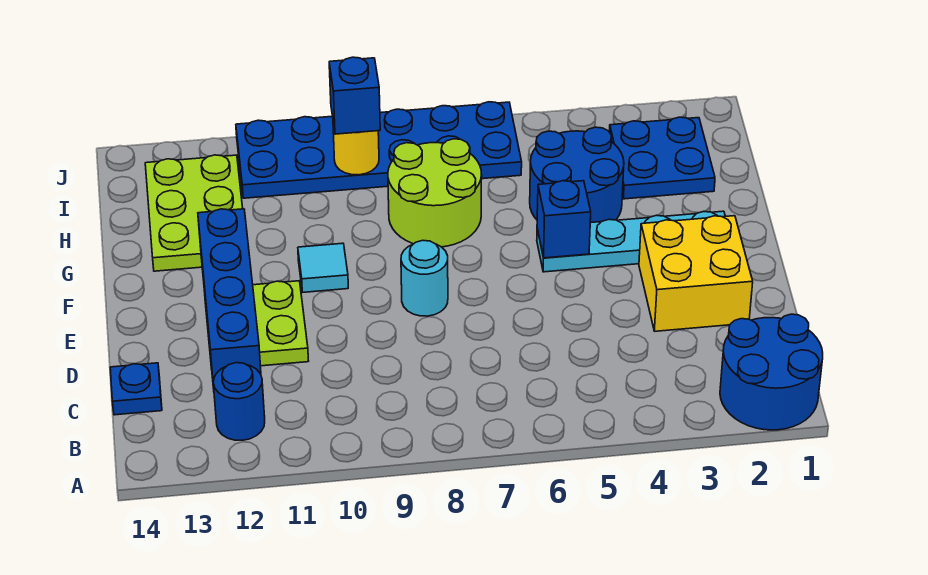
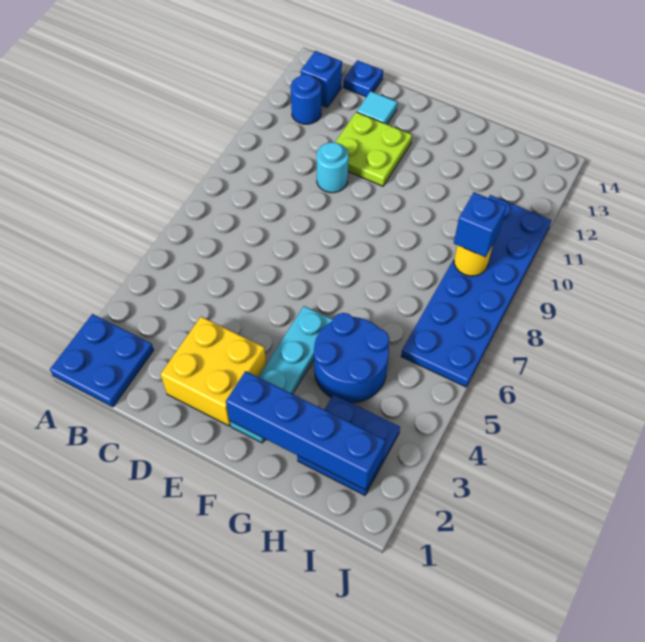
blue 2x2 round brick [720,314,823,430] -> blue 2x2 plate [50,314,154,407]
blue 1x4 brick [198,209,261,388] -> blue 1x4 brick moved to [226,371,385,490]
cyan 1x1 round brick [401,240,448,316] -> cyan 1x1 round brick moved to [317,142,349,193]
blue 1x1 brick [537,181,591,258] -> blue 1x1 brick moved to [301,51,342,107]
cyan 1x1 tile [298,243,348,292] -> cyan 1x1 tile moved to [357,91,397,124]
lime 2x2 round brick [388,139,482,247] -> none
lime 2x3 plate [145,155,243,271] -> none

